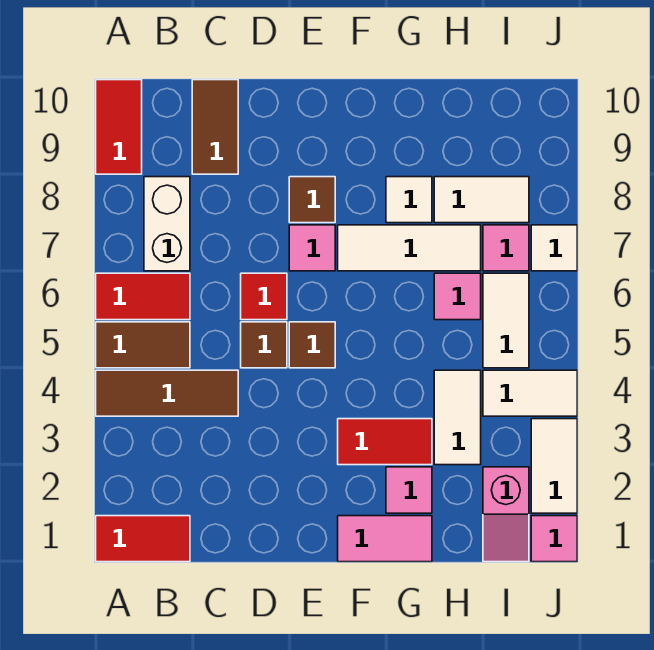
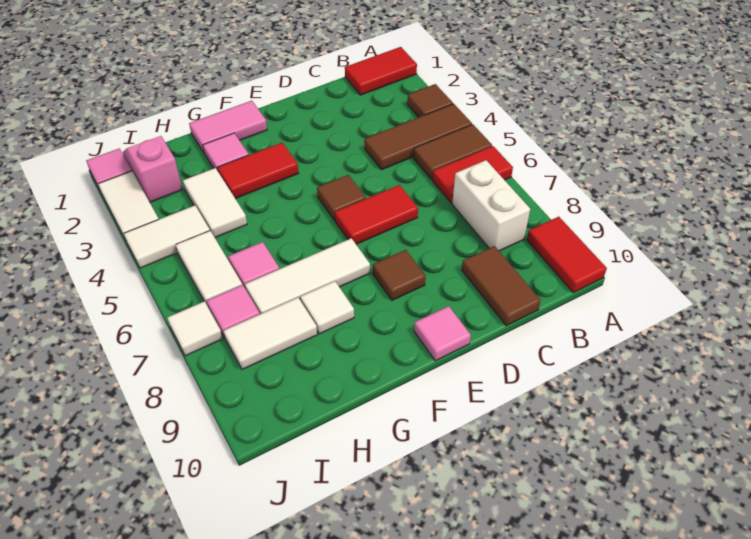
brown 1x1 tile [241,322,287,368] -> brown 1x1 tile moved to [407,84,453,117]
red 1x1 tile [241,273,287,320] -> red 1x2 tile [335,185,418,244]
pink 1x1 tile [289,225,335,271] -> pink 1x1 tile moved to [414,306,471,361]

